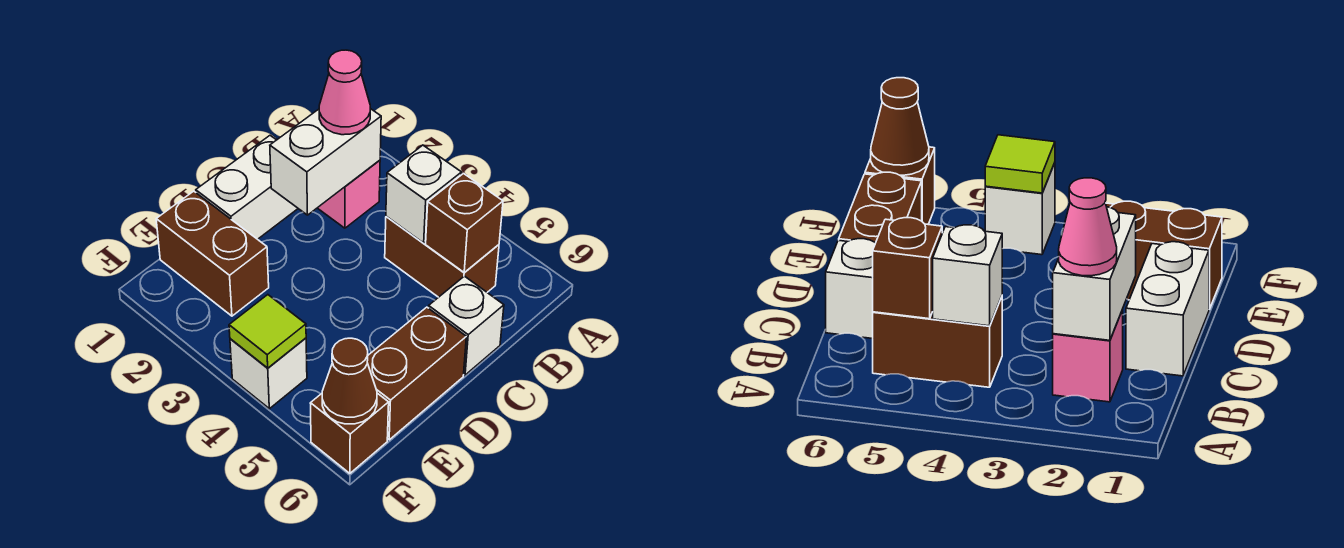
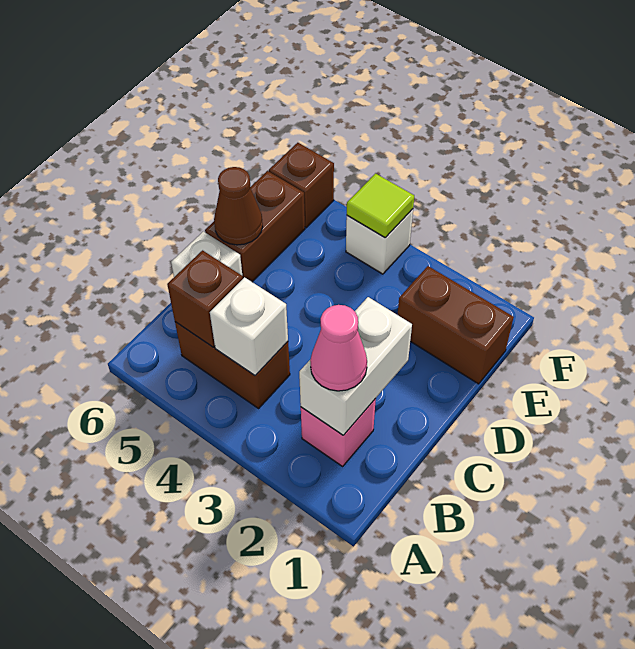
white 1x2 brick [196,135,298,239] -> none
brown 1x1 cone [322,338,377,424] -> brown 1x1 cone moved to [214,167,263,245]

